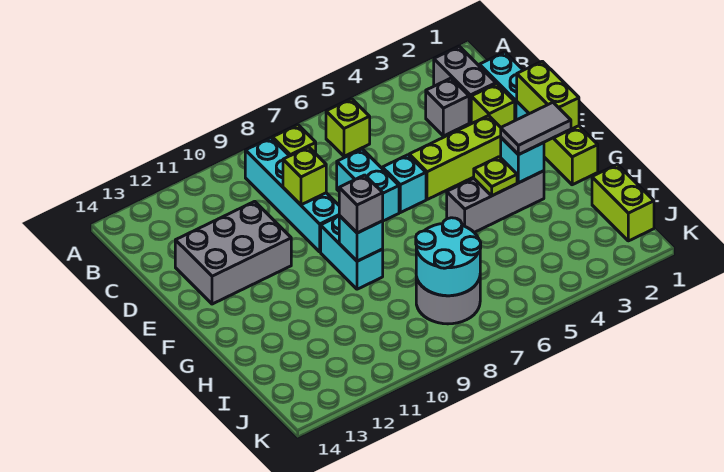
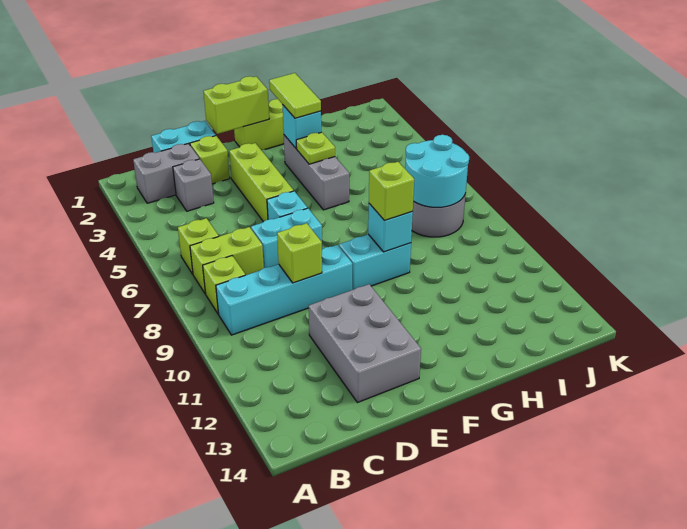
grey 1x2 tile [501,102,571,155] -> lime 1x2 tile [269,73,321,118]
grey 1x1 brick [339,175,383,233] -> lime 1x1 brick [369,162,414,221]
lime 1x2 brick [592,164,654,241] -> lime 1x2 brick moved to [190,227,264,294]

